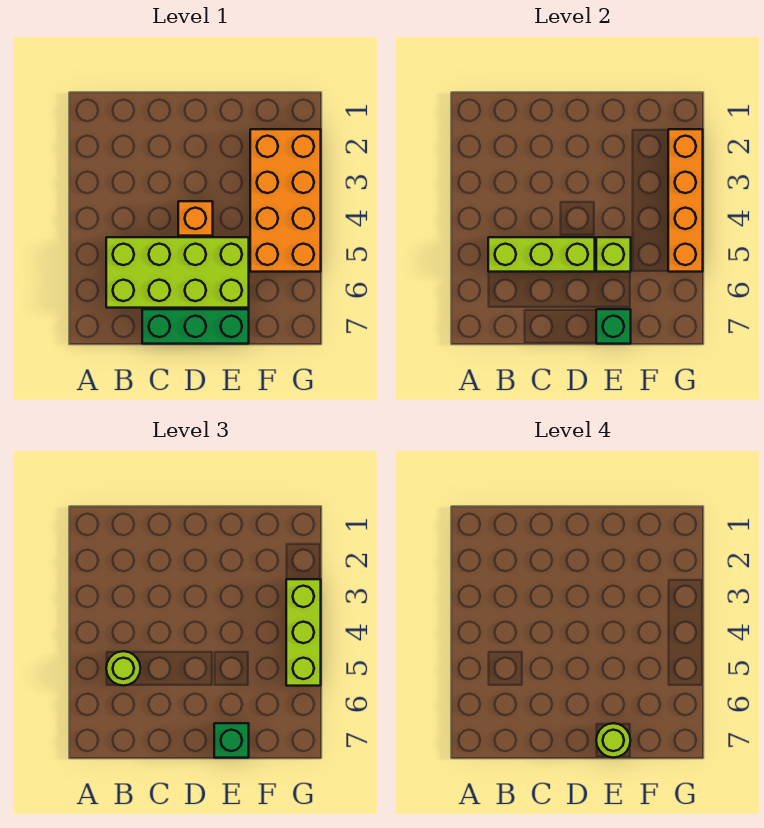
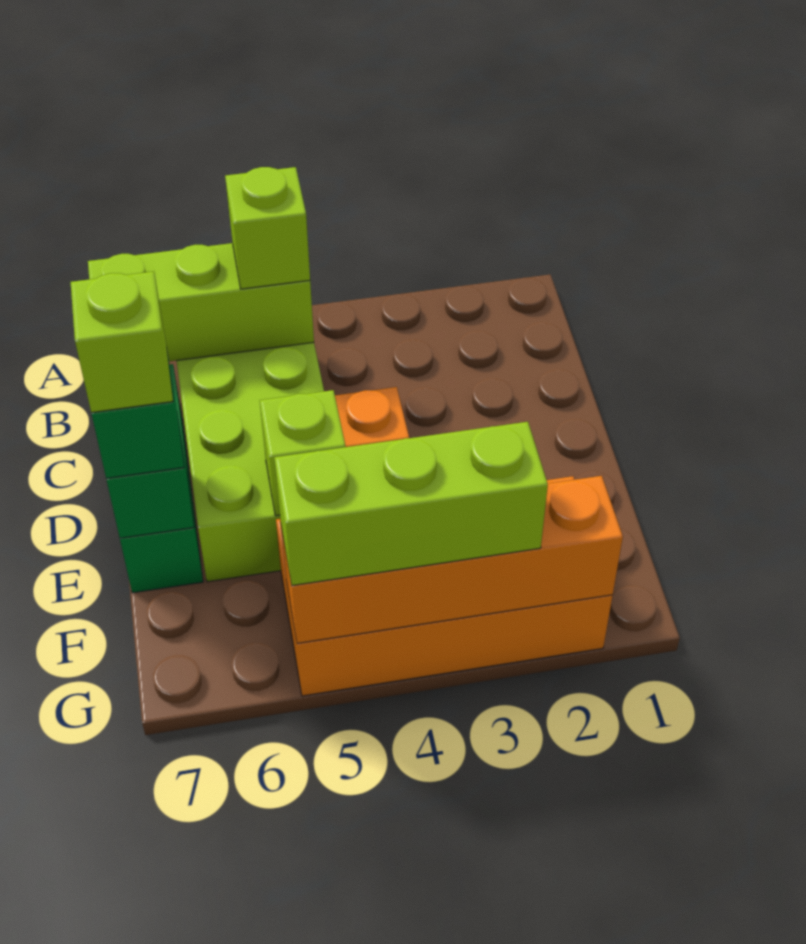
lime 1x3 brick [488,237,595,272] -> lime 1x3 brick turned to [88,243,314,361]
lime 1x1 round brick [106,651,140,686] -> lime 1x1 brick [225,167,310,289]
lime 1x1 round brick [596,723,630,758] -> lime 1x1 brick [71,271,173,413]

